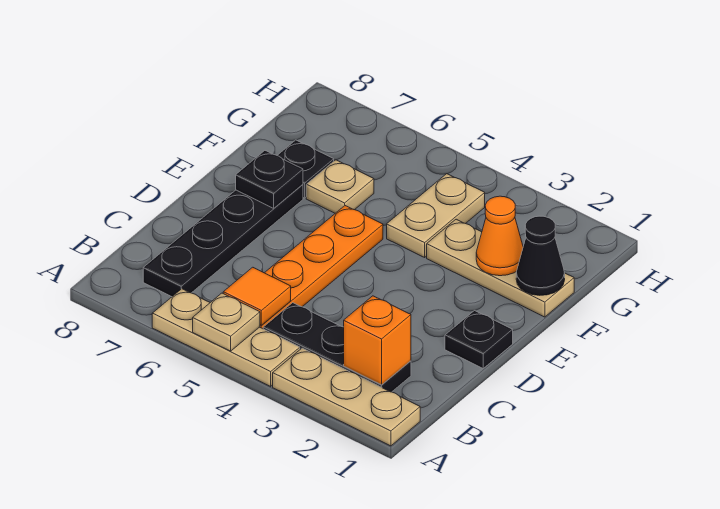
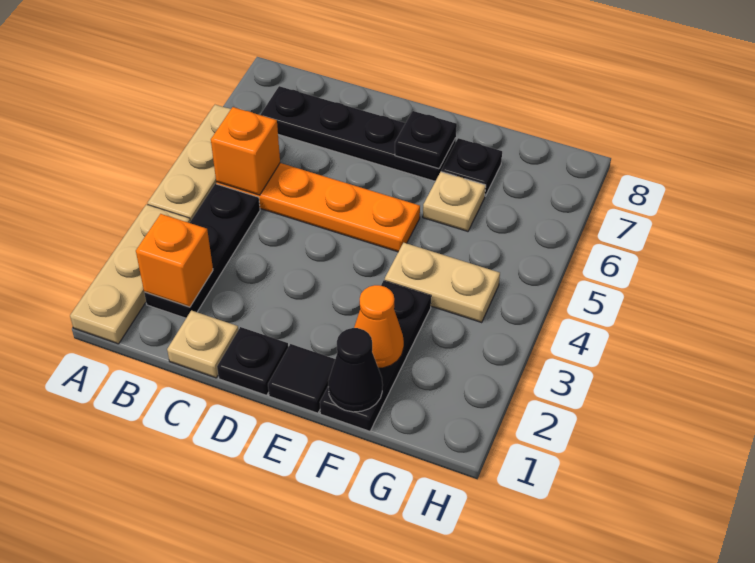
tan 1x1 plate [193,293,260,351] -> tan 1x1 plate moved to [167,310,238,378]
orange 1x1 tile [223,267,291,325] -> orange 1x1 brick [211,107,280,195]
none -> black 1x1 tile [268,344,335,413]
tan 1x3 plate [427,219,574,317] -> black 1x3 plate [320,280,431,431]

